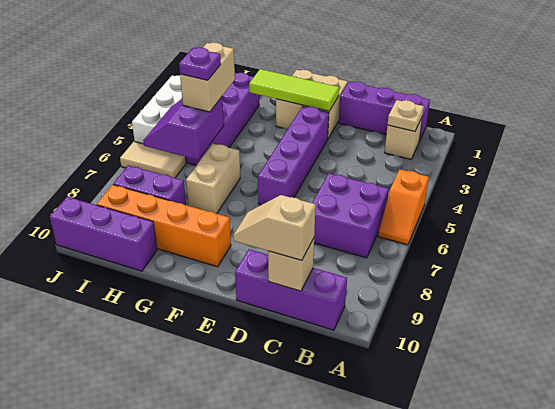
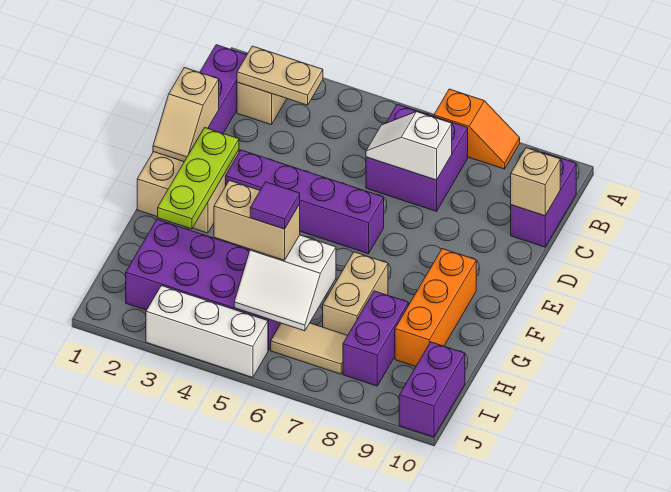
orange 1x2 slope [378,169,429,245] -> orange 1x2 slope moved to [434,89,520,169]
tan 1x1 plate [387,100,424,131] -> tan 1x2 plate [237,46,323,105]
purple 1x3 brick [235,249,347,330] -> purple 1x2 brick [511,152,576,247]
none -> white 1x2 slope [366,112,452,180]
tan 1x2 slope [233,195,316,260] -> tan 1x2 slope moved to [153,68,219,162]
lime 1x3 tile [249,69,339,111] -> lime 1x3 plate [158,128,239,229]
orange 1x4 brick [97,185,231,267] -> orange 1x3 brick [395,249,476,366]
tan 1x2 brick [186,143,240,214] -> tan 1x2 brick turned to [323,252,388,335]
purple 2x2 slope [143,97,224,160] -> white 2x2 slope [234,235,336,331]
purple 1x1 plate [179,47,221,80] -> purple 1x1 tile [250,182,300,229]
purple 1x3 brick [50,197,157,271] -> purple 1x2 brick [399,342,465,437]
tan 1x2 tile [120,141,186,178] -> tan 1x2 tile turned to [271,323,348,374]

